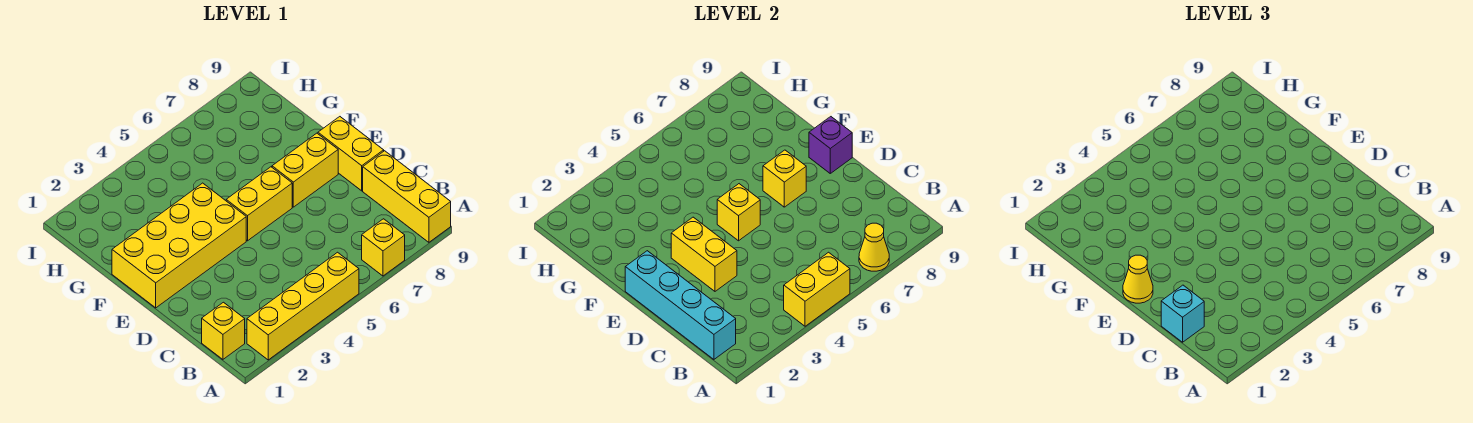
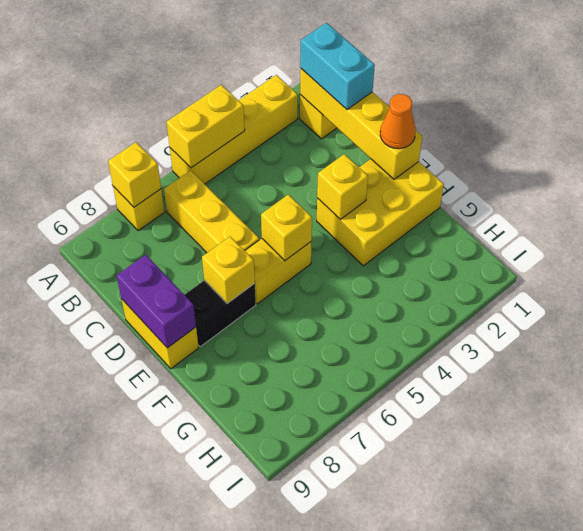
yellow 1x1 cone [859,223,889,271] -> yellow 1x1 brick [108,142,161,207]
yellow 1x3 brick [363,151,451,242] -> yellow 1x3 brick moved to [164,170,259,253]
cyan 1x4 brick [625,251,736,359] -> yellow 1x4 brick [300,68,422,179]
cyan 1x1 brick [1161,285,1204,342] -> cyan 1x2 brick [300,23,375,109]
yellow 1x2 brick [671,217,737,291] -> yellow 1x1 brick [317,154,368,219]
yellow 2x4 brick [112,183,246,308] -> yellow 2x3 brick [317,159,444,266]
yellow 1x1 cone [1123,255,1153,303] -> orange 1x1 cone [380,94,416,149]
yellow 1x2 brick [272,133,338,207] -> black 1x2 brick [185,280,256,347]
purple 1x1 brick [809,117,852,173] -> purple 1x2 brick [117,255,196,348]

